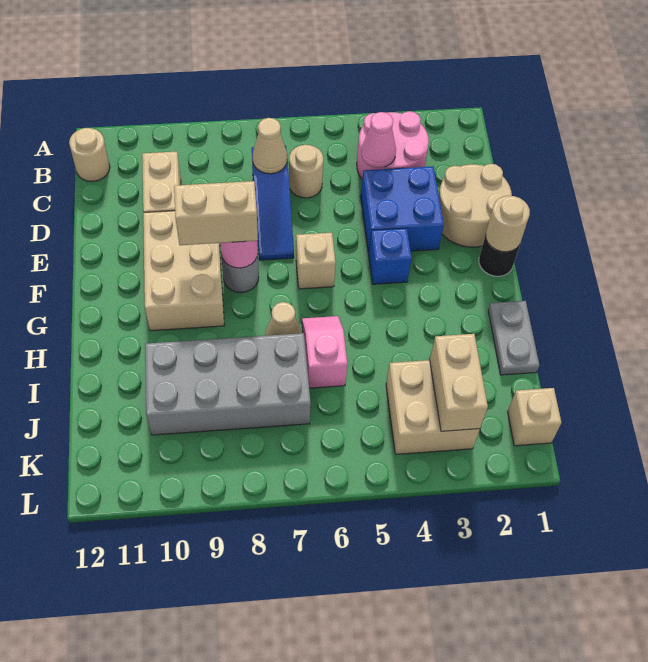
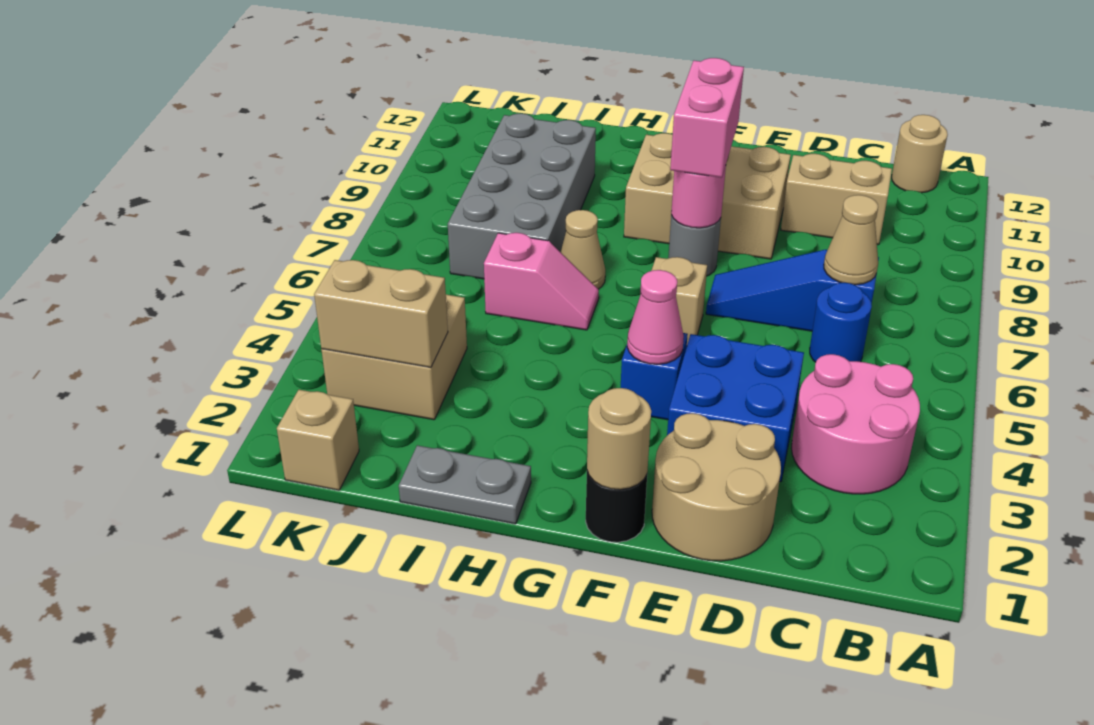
pink 1x1 cone [361,112,396,168] -> pink 1x1 cone moved to [627,270,684,364]
tan 1x1 round brick [289,145,323,198] -> blue 1x1 round brick [810,283,872,362]
tan 1x2 brick [174,181,258,245] -> pink 1x2 brick [670,58,744,178]

